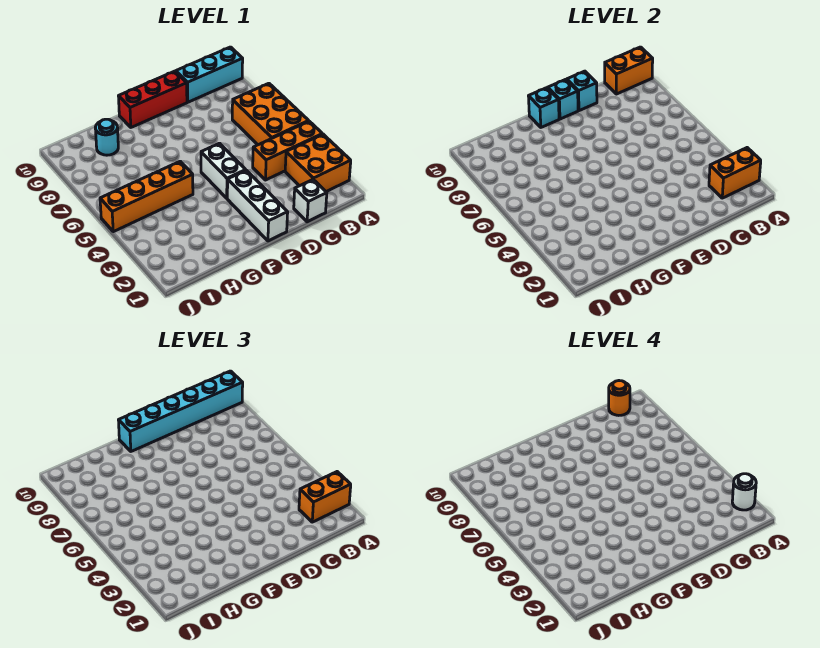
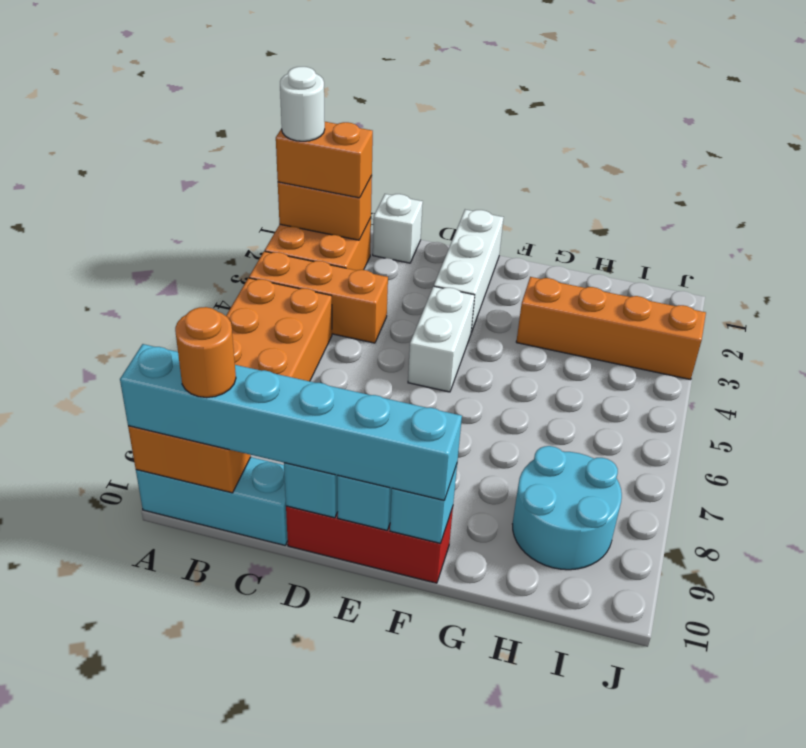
orange 1x4 brick [100,161,193,232] -> orange 1x4 brick moved to [516,277,706,380]
cyan 1x1 round brick [95,119,118,155] -> cyan 2x2 round brick [513,446,622,570]

